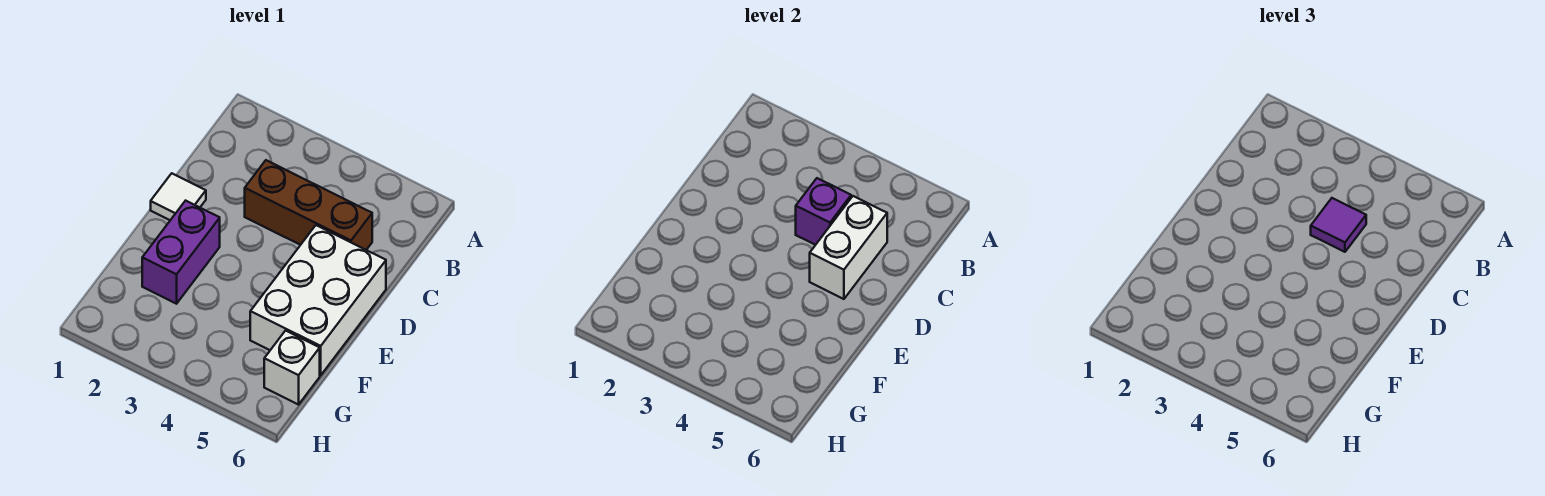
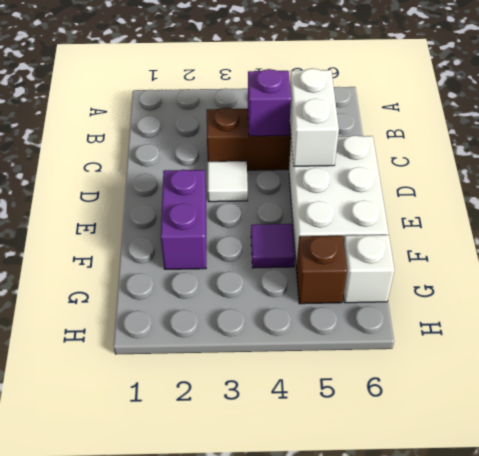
purple 1x1 tile [1311,198,1366,252] -> purple 1x1 tile moved to [251,224,295,268]
white 1x1 tile [151,173,206,220] -> white 1x1 tile moved to [208,161,248,202]
none -> brown 1x1 brick [296,236,347,304]

